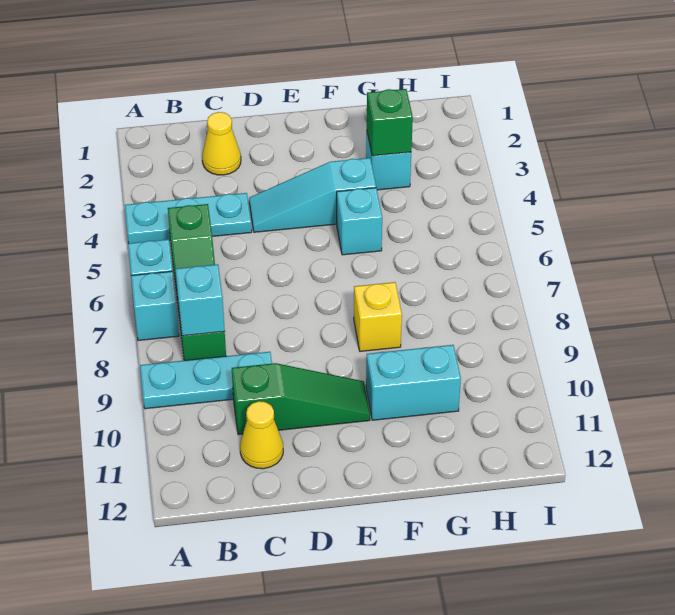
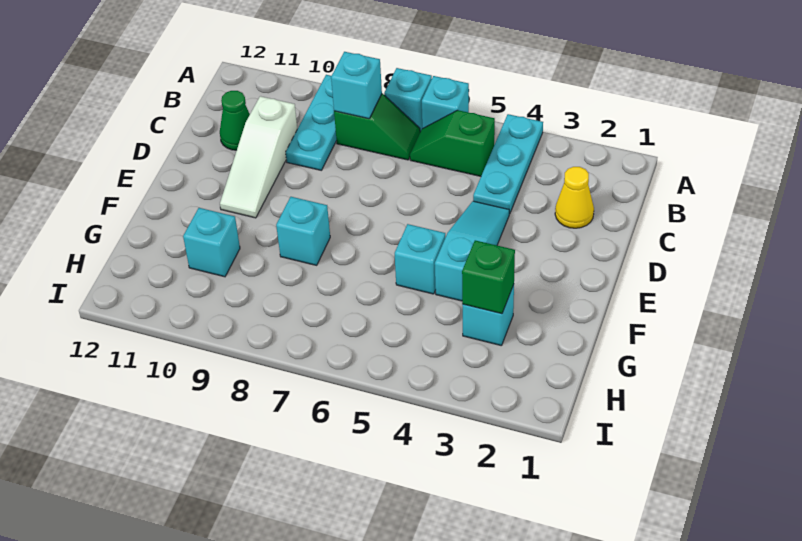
green 1x3 slope [232,363,370,435] -> white 1x3 slope [220,96,297,218]
yellow 1x1 cone [240,401,283,469] -> green 1x1 cone [220,91,250,150]
yellow 1x1 brick [354,282,402,351] -> cyan 1x1 brick [276,197,330,265]
cyan 1x2 brick [366,345,461,420] -> cyan 1x1 brick [183,208,240,277]

